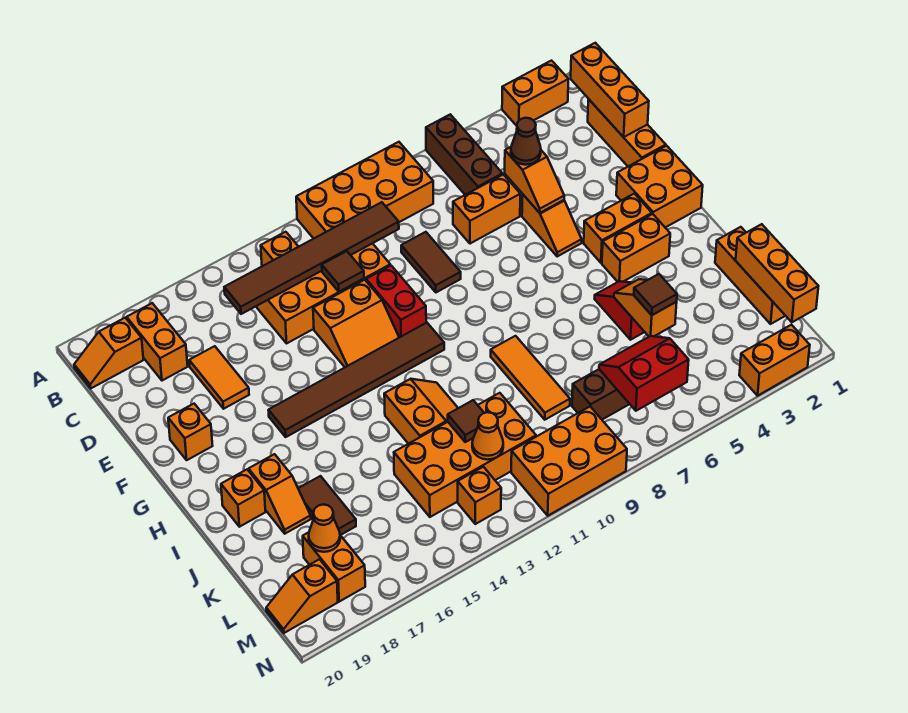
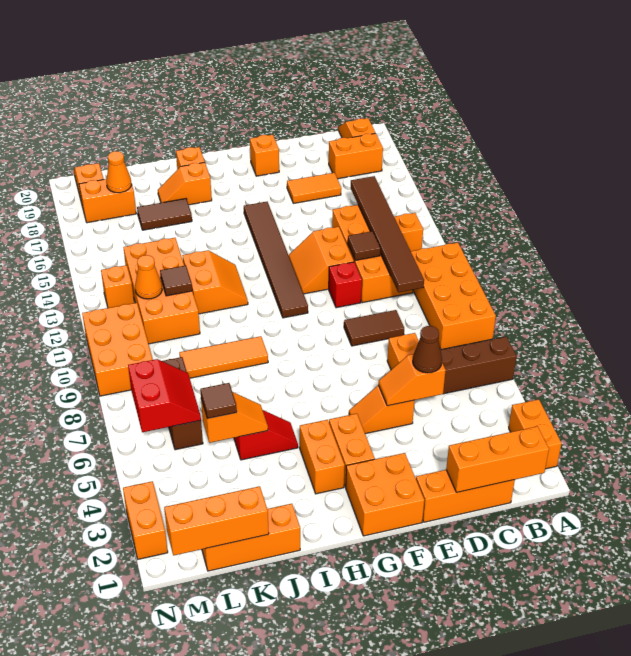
red 1x2 brick [366,265,426,338] -> red 1x1 brick [329,262,362,308]
orange 2x2 slope [384,379,458,444] -> orange 2x2 slope turned to [182,250,248,314]

